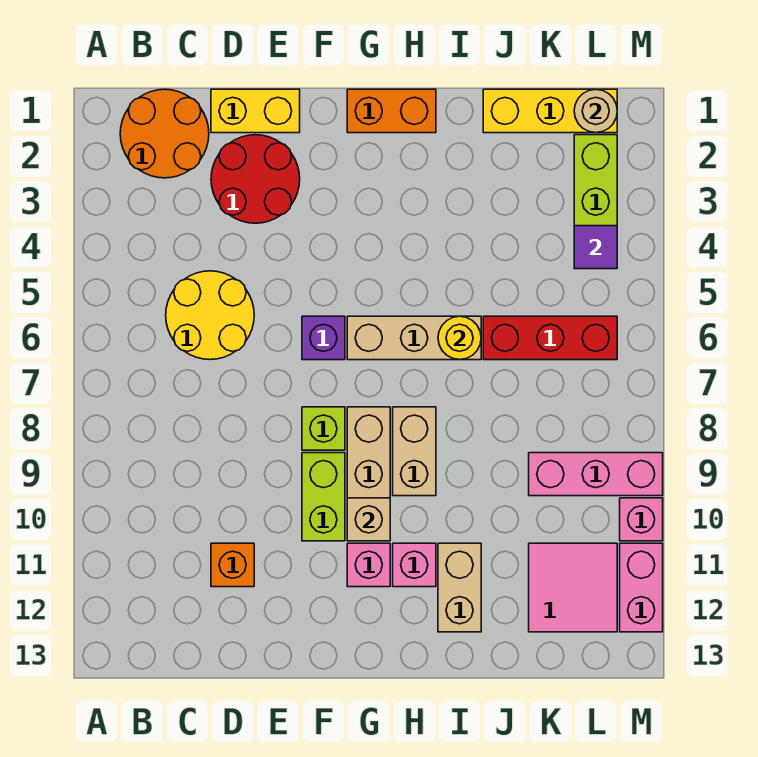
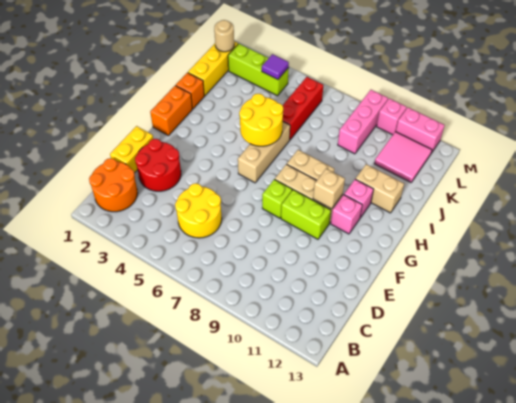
orange 1x1 brick [211,543,254,587] -> orange 1x1 brick moved to [176,73,204,109]
purple 1x1 brick [302,316,345,360] -> none
yellow 1x1 round brick [438,316,481,360] -> yellow 2x2 round brick [239,94,283,146]

